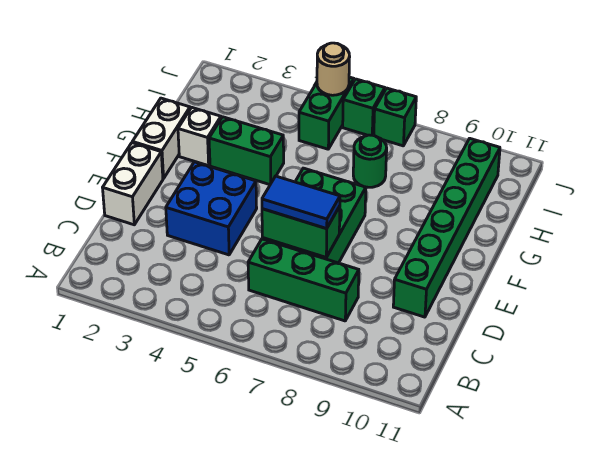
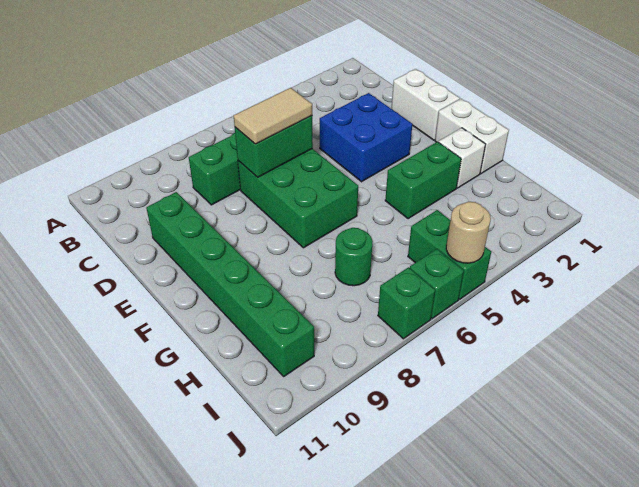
blue 1x2 tile [262,176,340,229] -> tan 1x2 tile [234,88,312,144]

